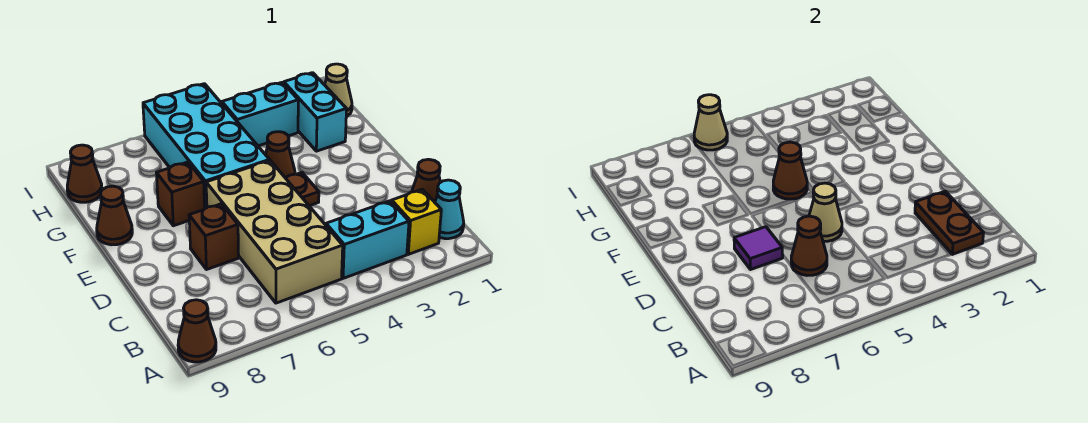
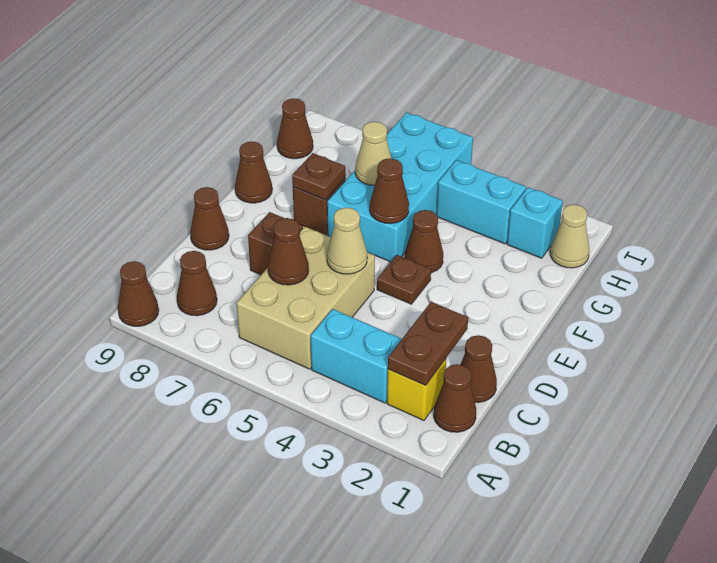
cyan 1x1 cone [435,180,464,239] -> brown 1x1 cone [434,364,476,432]
tan 2x4 brick [206,161,343,303] -> tan 2x3 brick [237,226,375,369]
none -> brown 1x1 cone [177,251,217,316]
purple 1x1 tile [734,227,783,270] -> none
none -> brown 1x1 cone [190,187,229,250]
none -> brown 1x1 plate [292,153,346,200]
cyan 1x2 brick [284,73,346,151] -> cyan 1x1 brick [507,187,563,258]
tan 1x1 cone [694,95,727,150] -> tan 1x1 cone moved to [355,122,392,185]

